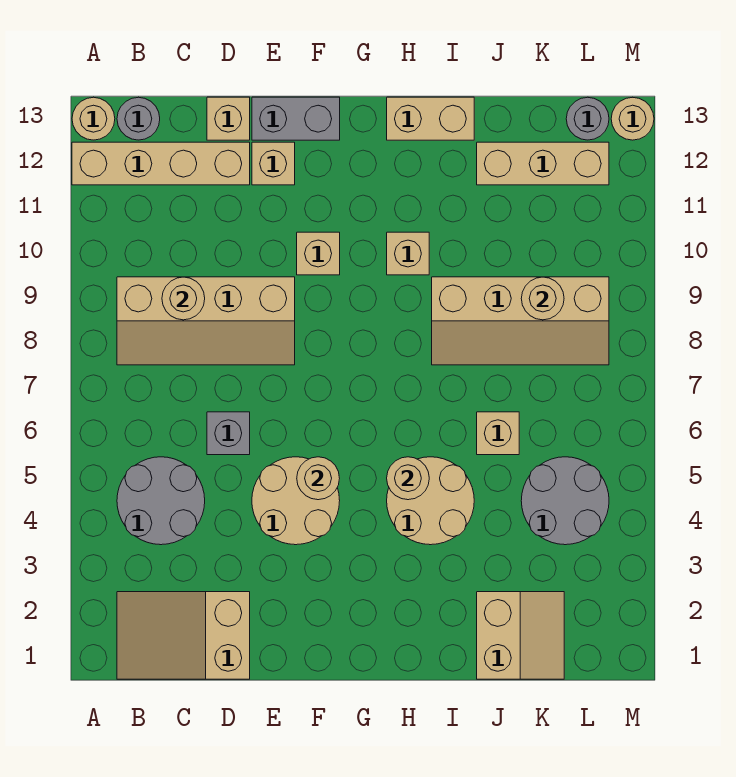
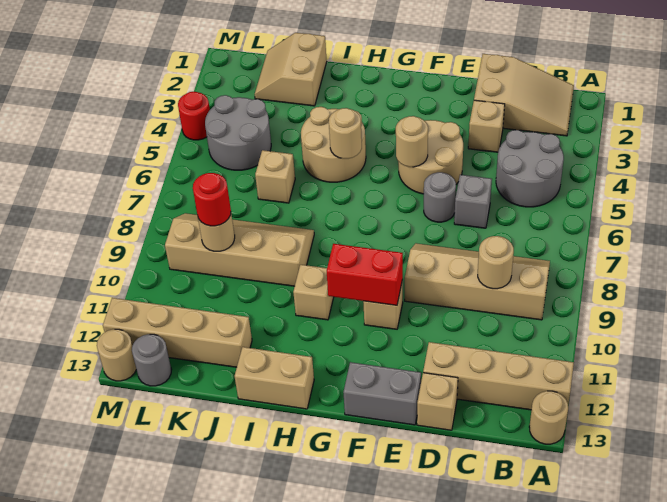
grey 1x1 round brick [117,97,160,140] -> grey 1x1 round brick moved to [424,172,456,222]
tan 1x1 brick [252,142,295,185] -> tan 1x1 brick moved to [468,100,505,152]
none -> red 1x2 brick [327,244,403,305]
tan 1x3 brick [477,142,609,185] -> tan 1x4 brick [103,298,252,367]
none -> red 1x1 round brick [193,173,231,226]
none -> red 1x1 round brick [178,92,210,140]

